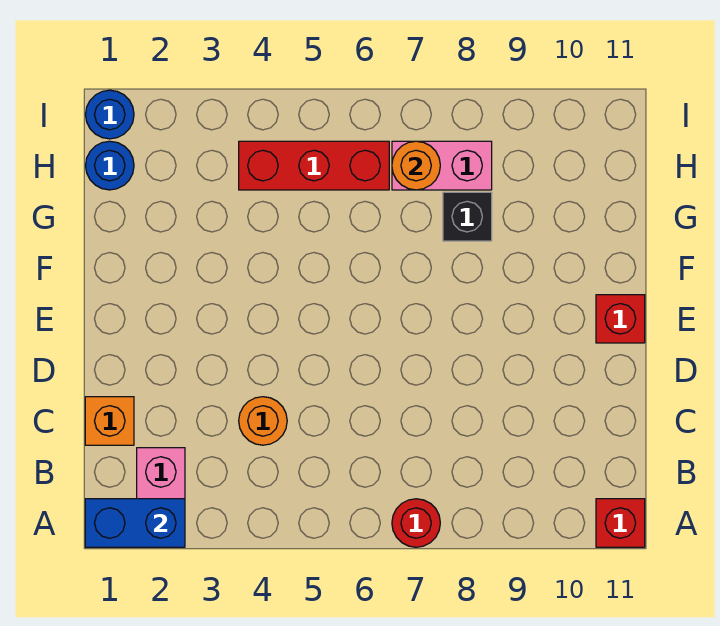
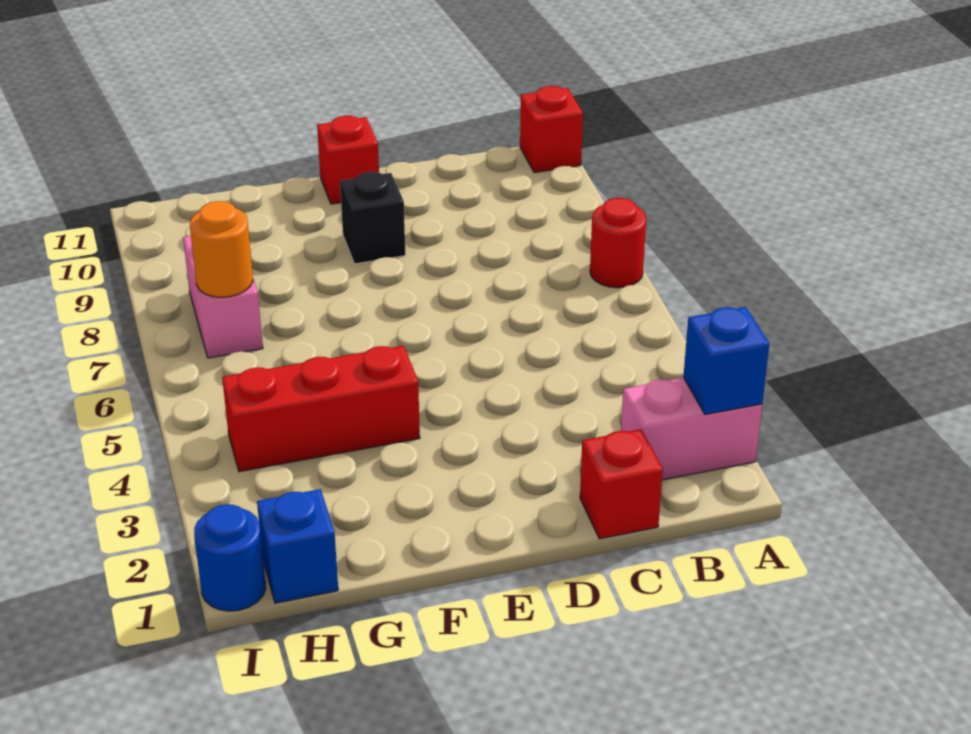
blue 1x2 brick [85,499,185,547] -> blue 1x1 brick [683,307,769,415]
orange 1x1 brick [85,397,134,445] -> red 1x1 brick [580,429,663,539]
orange 1x1 round brick [239,397,287,445] -> none
black 1x1 brick [443,192,492,241] -> black 1x1 brick moved to [340,172,405,264]
blue 1x1 round brick [86,141,134,190] -> blue 1x1 brick [257,489,338,603]
red 1x3 brick [239,141,389,190] -> red 1x3 brick turned to [222,346,420,472]

